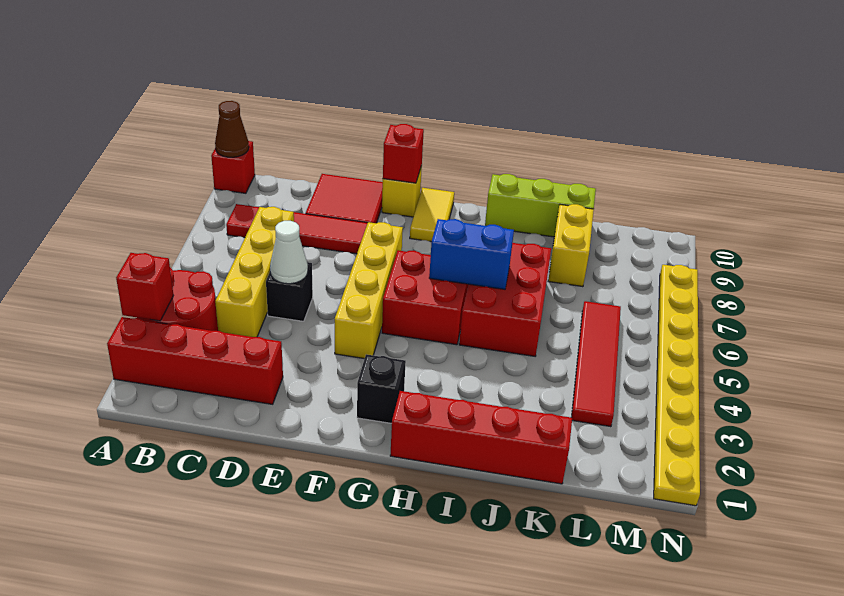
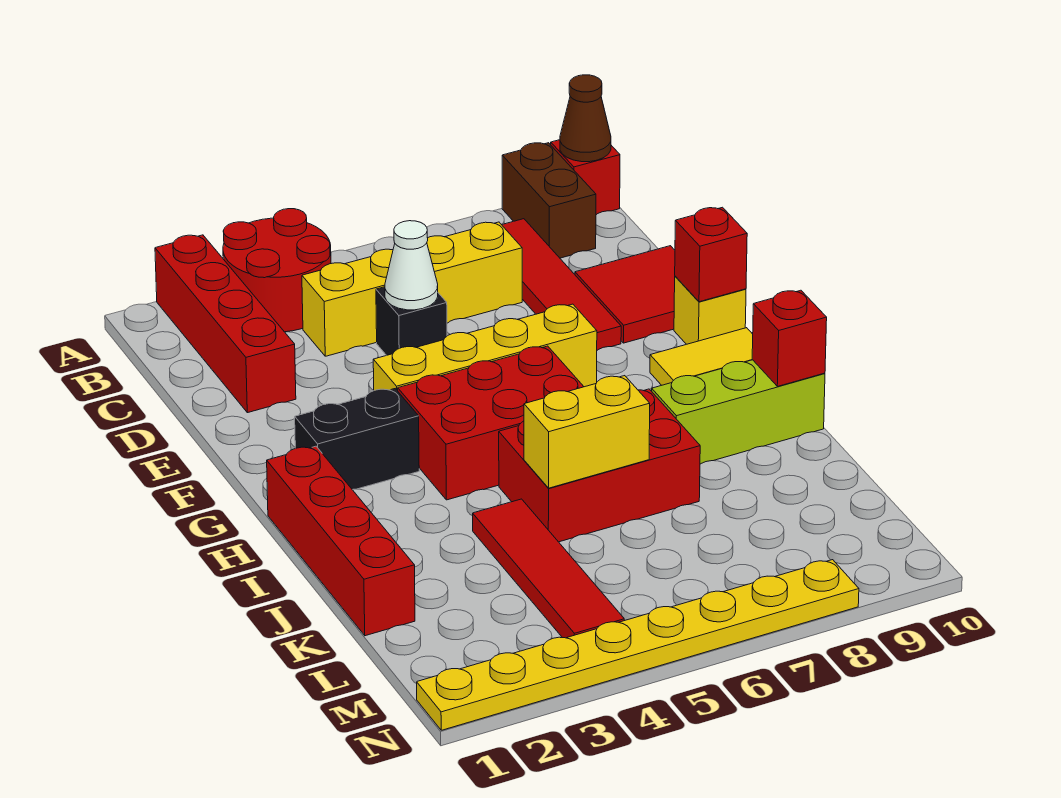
red 1x1 brick [116,253,173,321] -> red 1x1 brick moved to [752,290,827,386]
none -> brown 1x2 brick [502,143,596,258]
black 1x1 brick [357,354,406,423] -> black 1x2 brick [295,389,419,490]
red 2x2 brick [382,250,468,345] -> red 2x3 brick [398,346,584,500]
blue 1x2 brick [429,219,514,289] -> none
lime 1x3 brick [485,174,596,237] -> lime 1x3 brick turned to [652,360,825,464]
yellow 1x2 brick [548,204,594,287] -> yellow 1x2 brick moved to [524,376,650,488]
red 1x4 tile [572,301,621,427] -> red 1x4 tile turned to [473,499,624,638]

